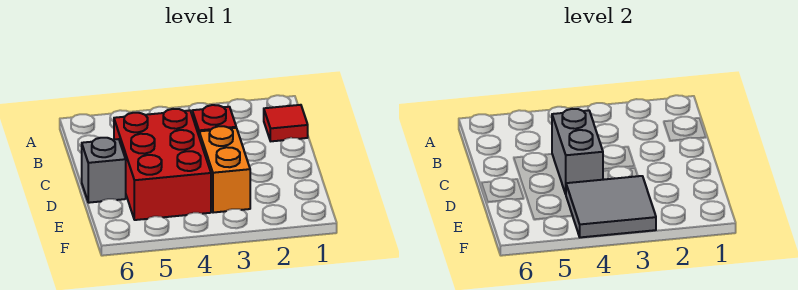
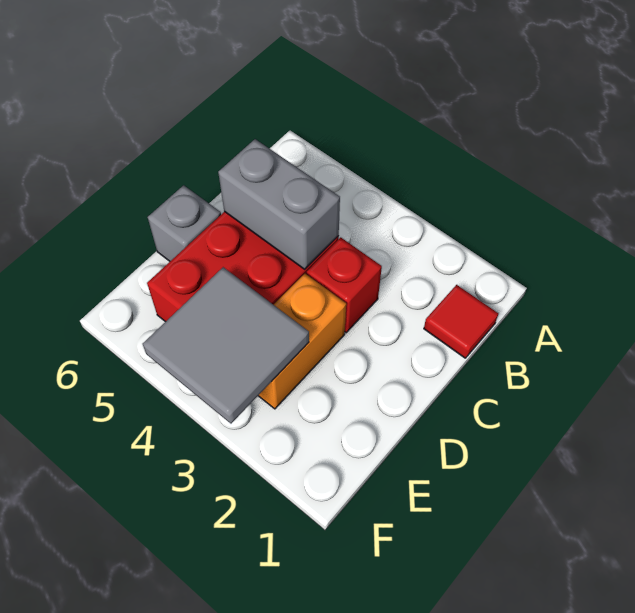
grey 1x2 brick [552,109,603,194] -> grey 1x2 brick turned to [218,139,340,269]

